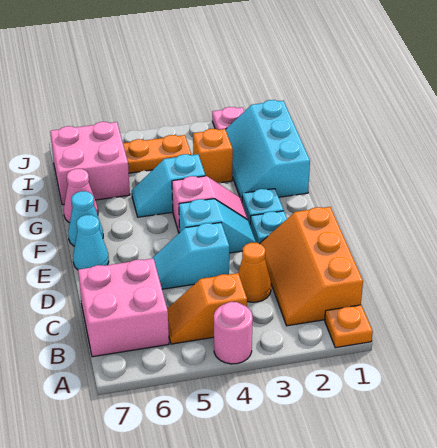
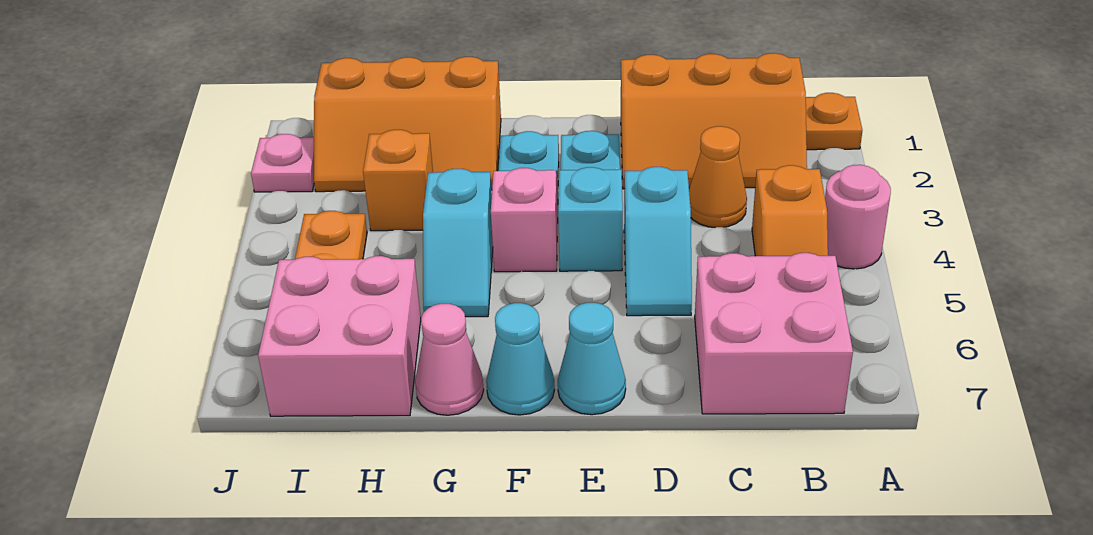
cyan 2x3 slope [226,100,310,200] -> orange 2x3 slope [314,57,501,192]

